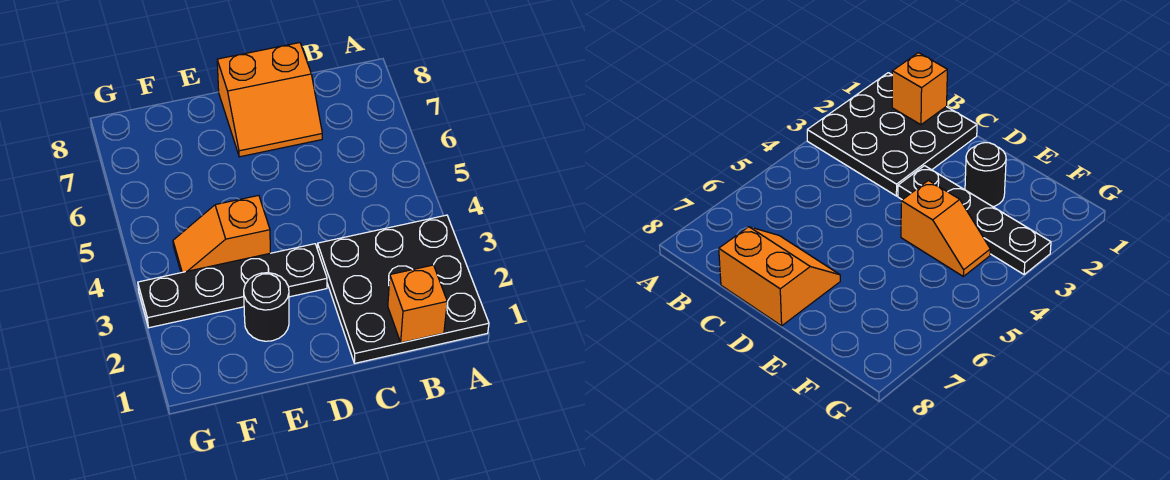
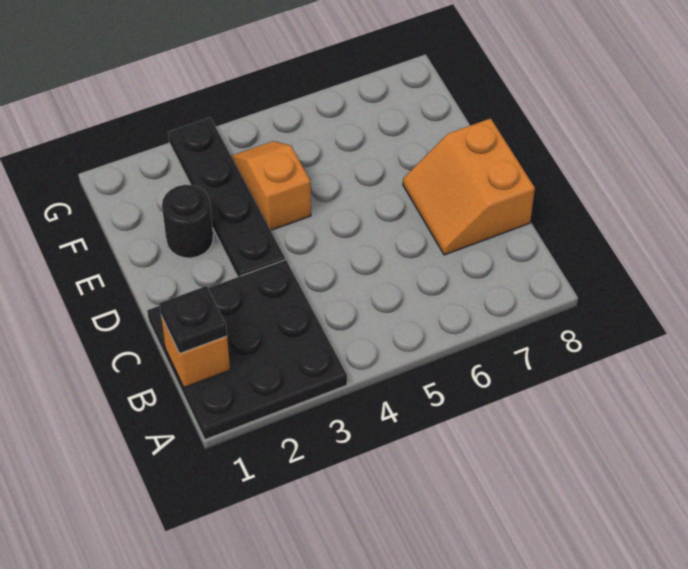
none -> black 1x1 plate [159,286,227,354]

